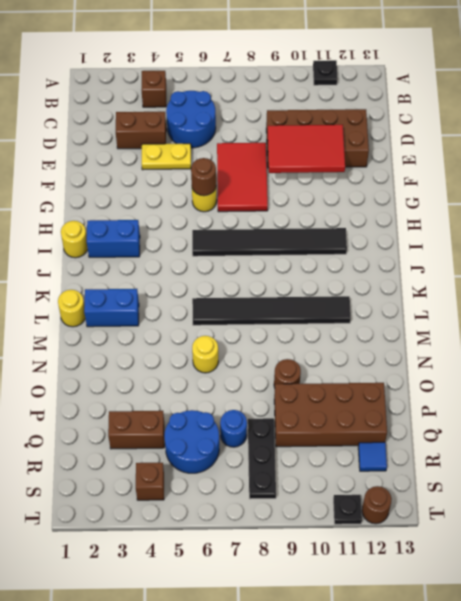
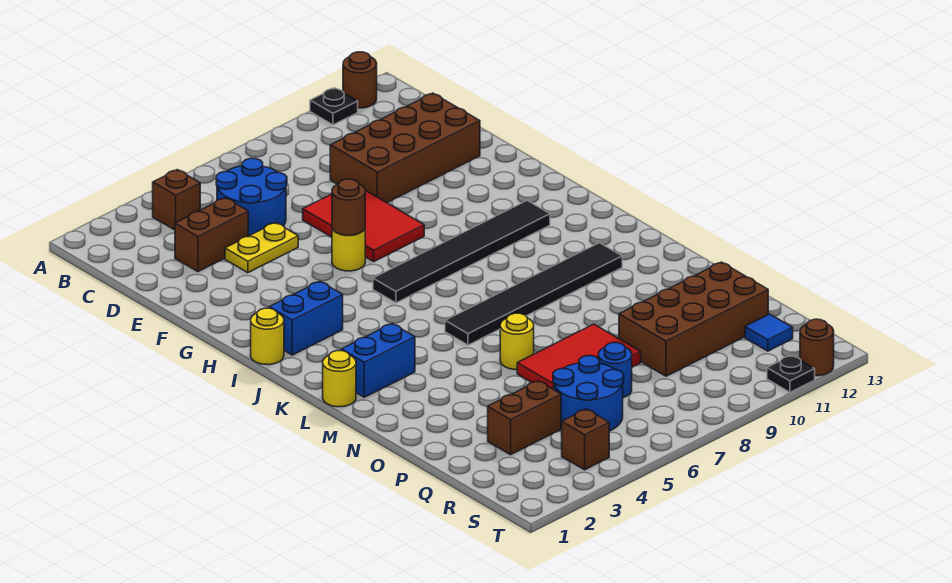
red 2x3 tile [268,125,345,173] -> red 2x3 tile moved to [517,324,641,390]
brown 1x1 round brick [274,359,301,388] -> brown 1x1 round brick moved to [343,52,377,108]
black 1x3 plate [248,418,276,499] -> none

